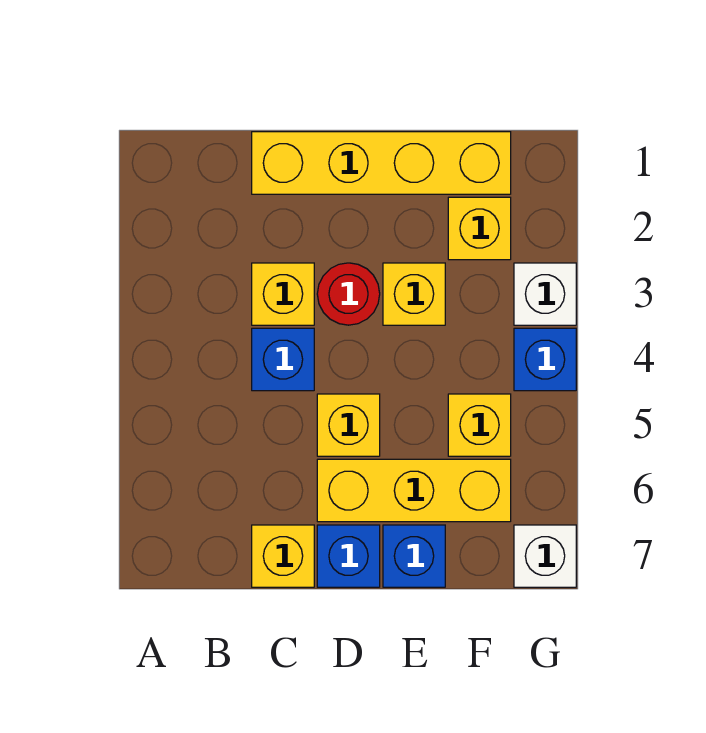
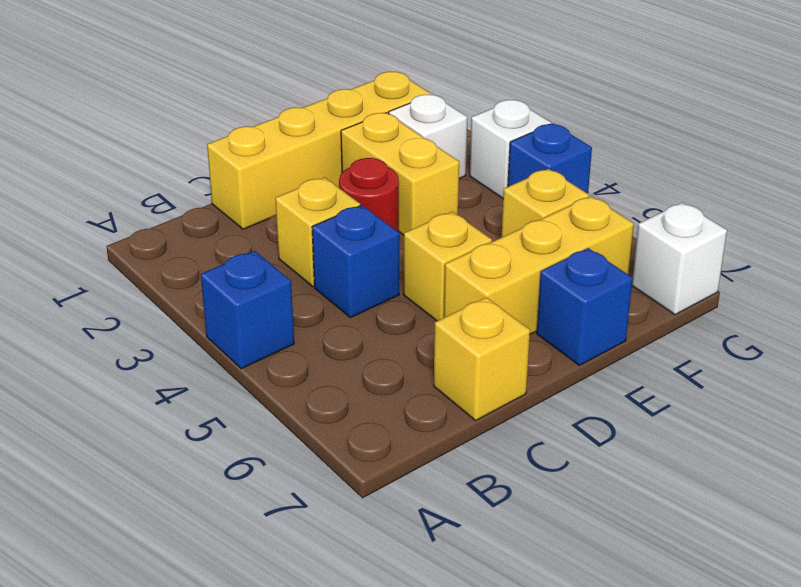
blue 1x1 brick [317,525,380,587] -> blue 1x1 brick moved to [201,251,294,369]
yellow 1x1 brick [383,263,445,325] -> yellow 1x2 brick [341,113,459,235]
yellow 1x1 brick [448,197,511,260] -> white 1x1 brick [389,94,467,179]

